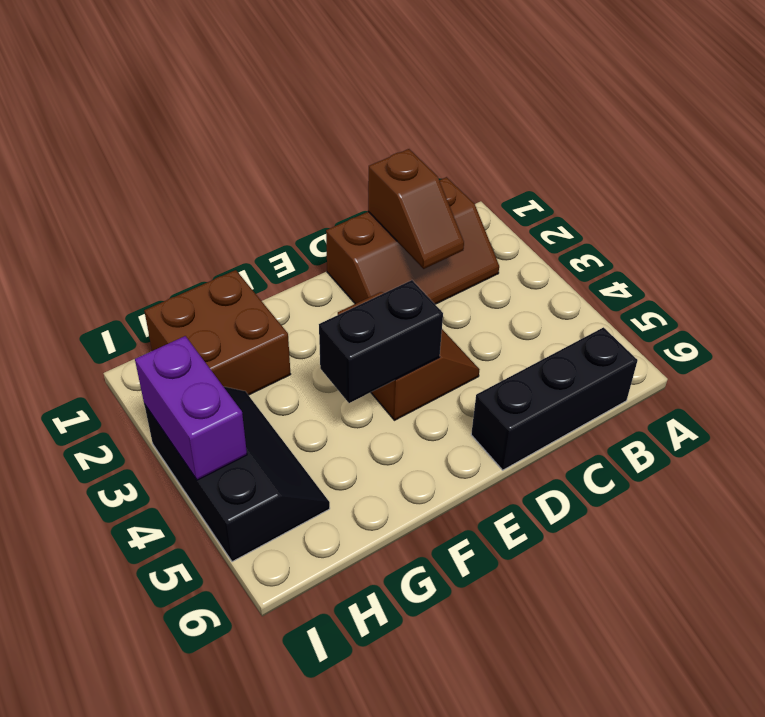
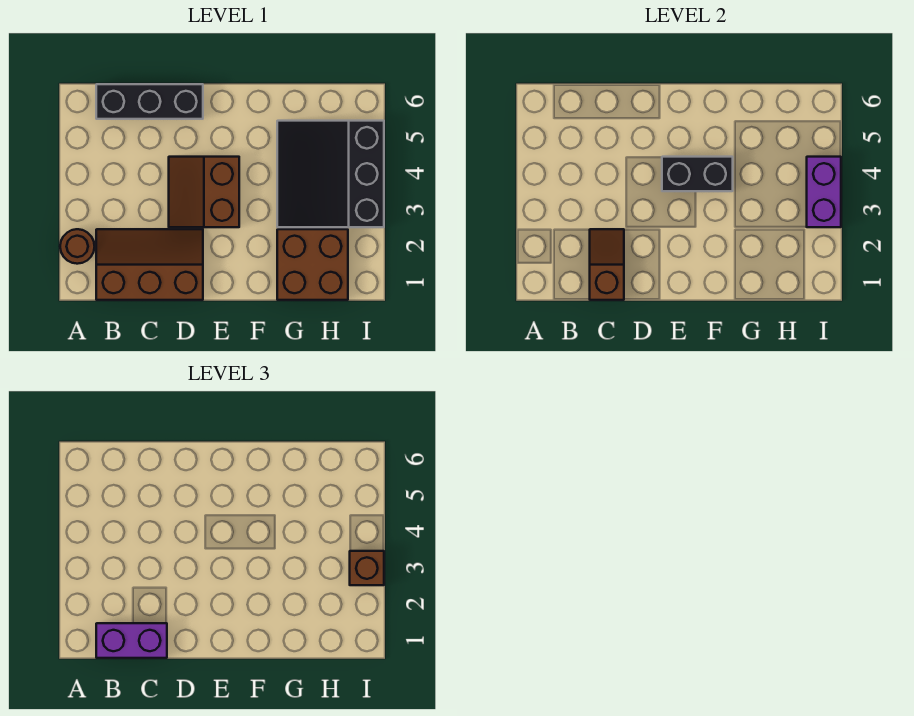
none -> brown 1x1 round brick [60,229,95,264]
none -> purple 1x2 brick [96,623,167,658]
black 2x3 slope [144,387,330,562] -> black 3x3 slope [277,121,384,227]
none -> brown 1x1 brick [350,551,384,585]

